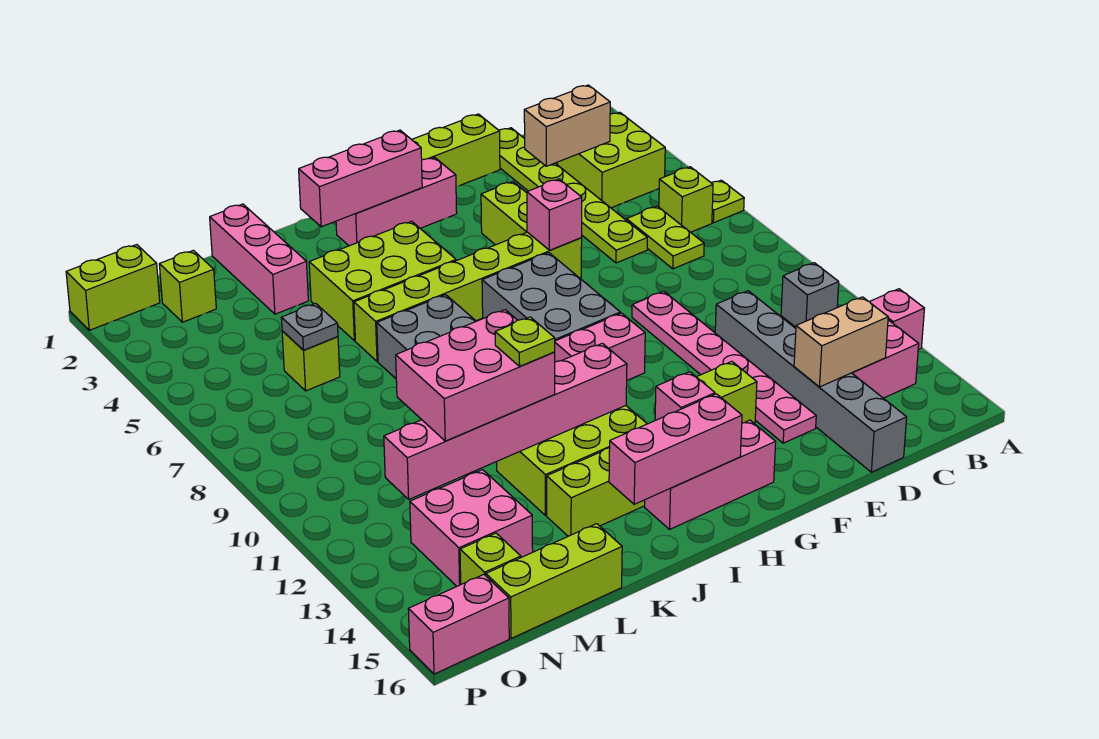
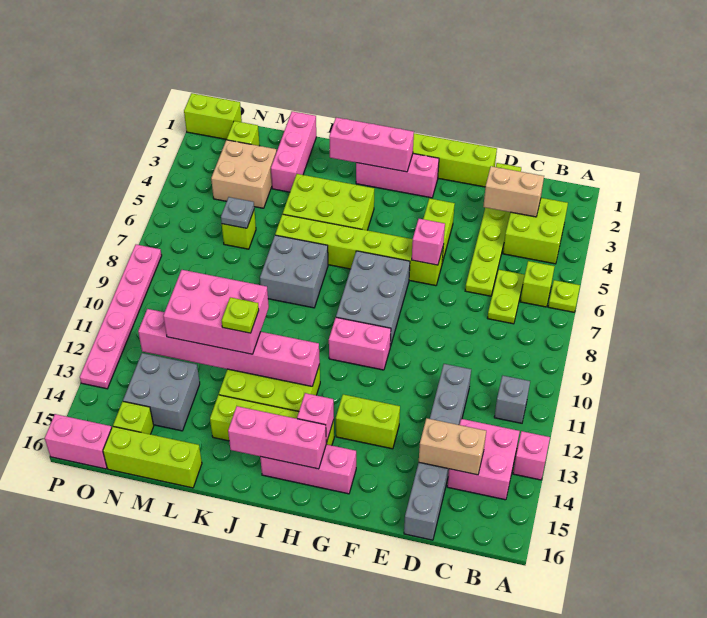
pink 1x6 plate [632,292,816,443] -> pink 1x6 plate moved to [80,245,162,389]
none -> tan 2x2 brick [211,140,277,208]
pink 2x2 brick [410,470,533,586] -> grey 2x2 brick [123,353,200,431]

